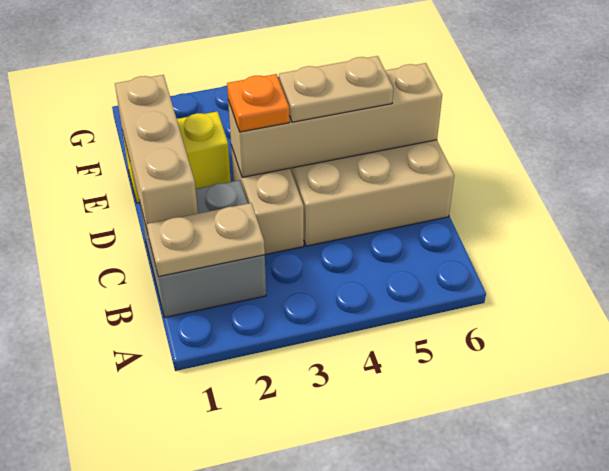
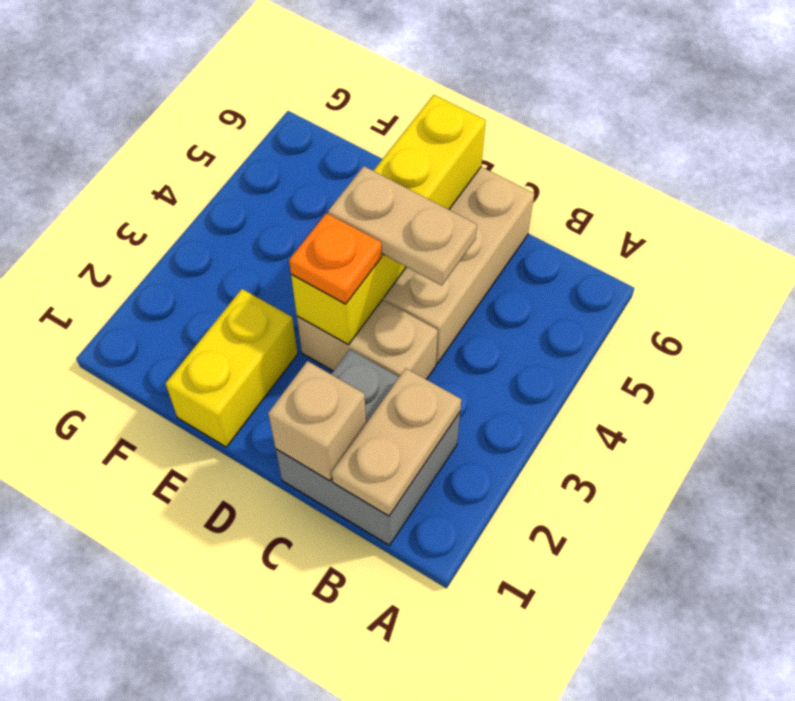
tan 1x3 brick [115,75,198,233] -> tan 1x1 brick [268,361,366,481]
tan 1x4 brick [228,63,442,177] -> yellow 1x4 brick [291,95,486,345]
tan 1x2 plate [279,56,393,122] -> tan 1x2 plate turned to [328,166,477,286]

